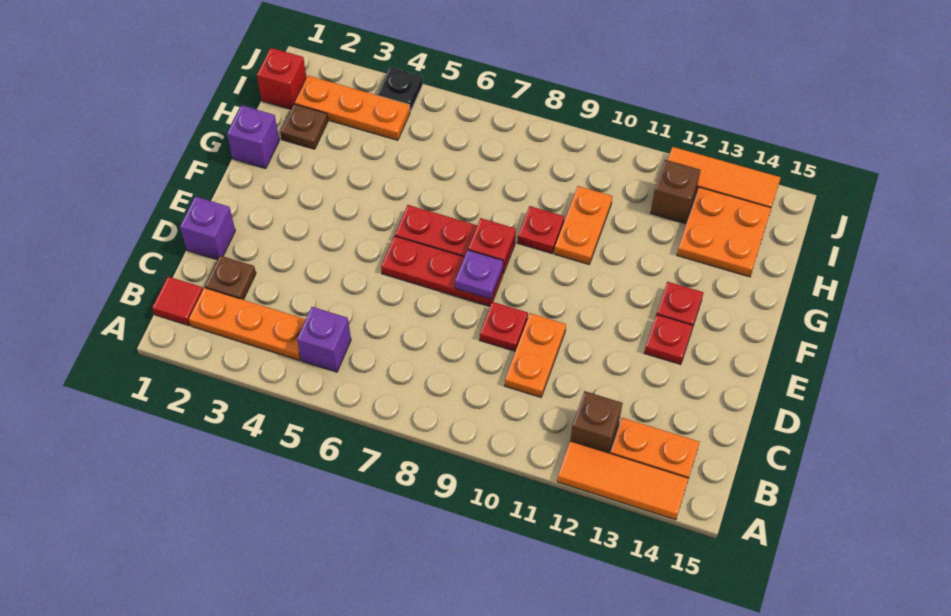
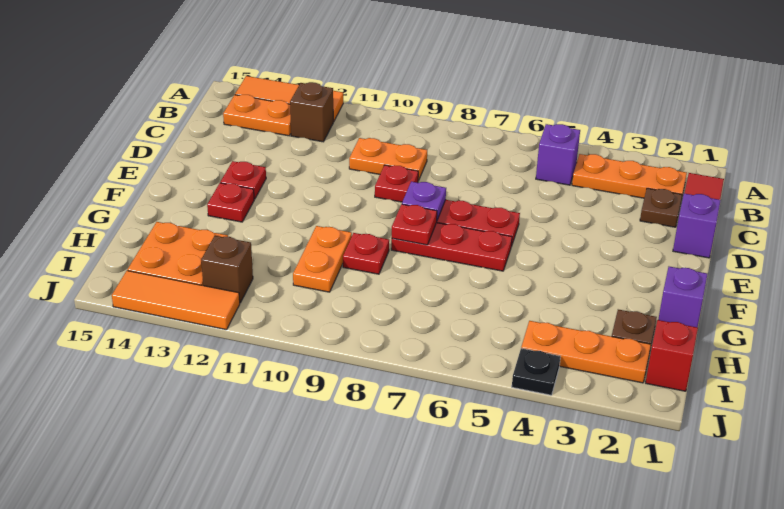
orange 1x2 plate [505,313,566,397] -> orange 1x2 plate turned to [349,138,427,181]

